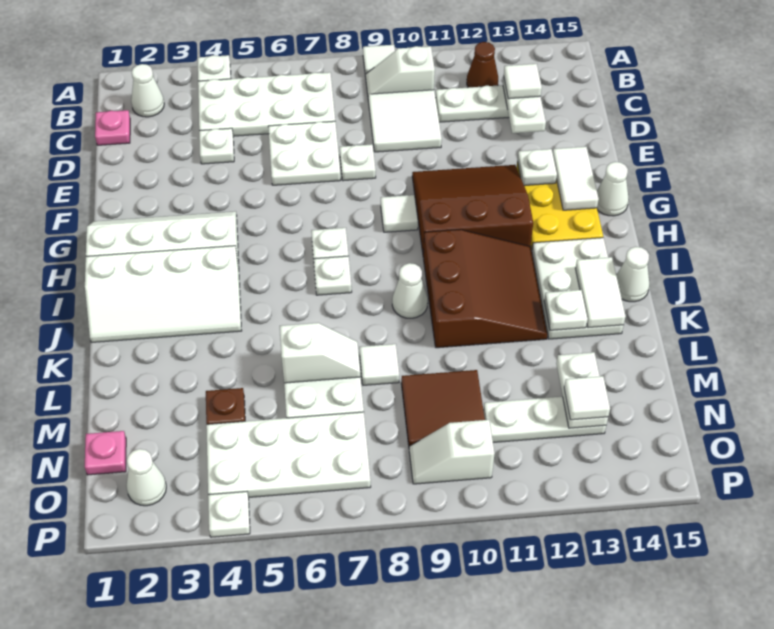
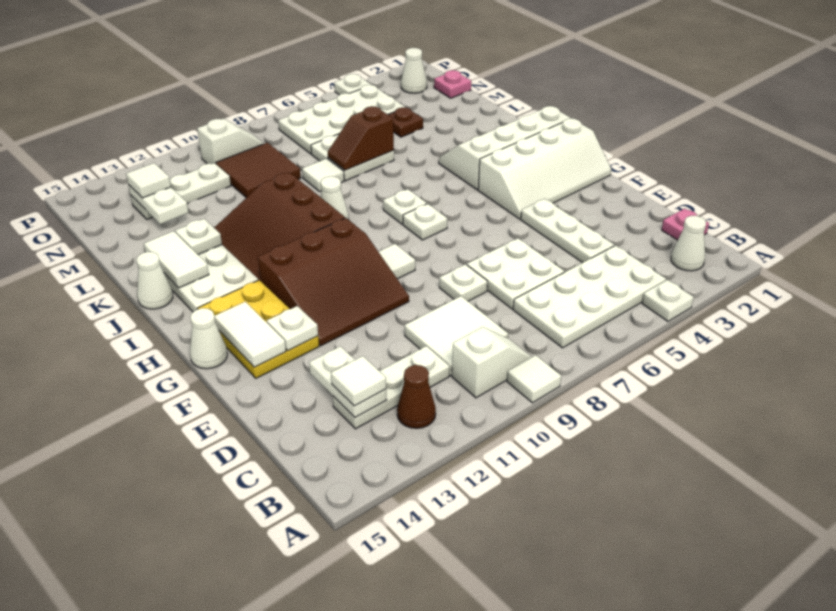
white 1x1 plate [199,128,234,164] -> white 1x3 plate [521,199,614,263]
white 1x2 slope [280,323,361,383] -> brown 1x2 slope [328,106,394,170]

